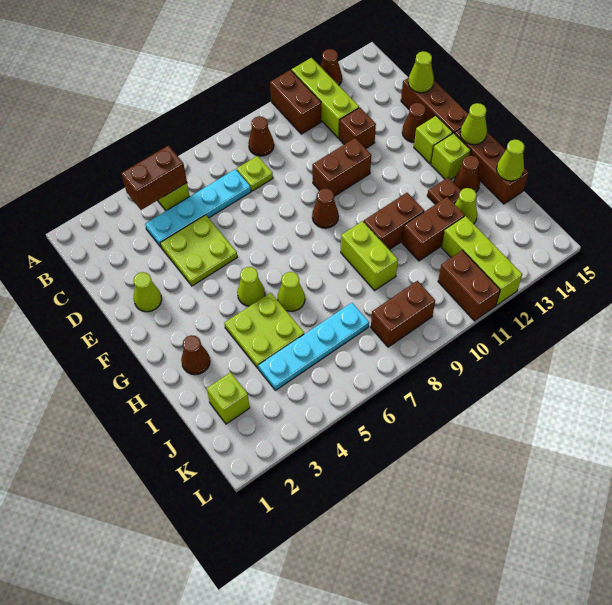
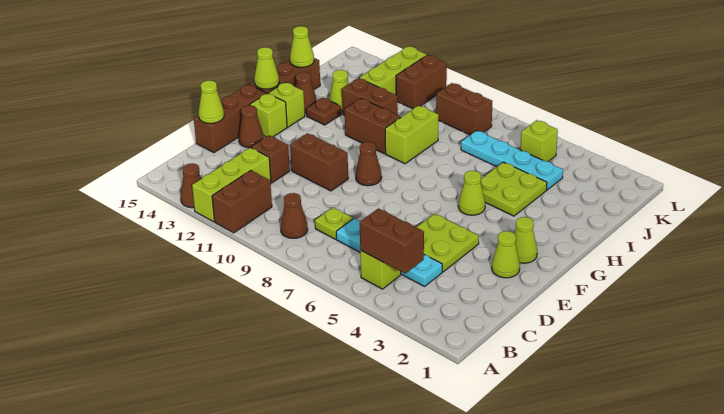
brown 1x1 cone [181,335,210,375] -> none
lime 1x1 cone [278,272,305,311] -> lime 1x1 cone moved to [514,217,537,263]
lime 1x1 brick [207,372,250,424] -> lime 1x1 brick moved to [520,120,558,162]

